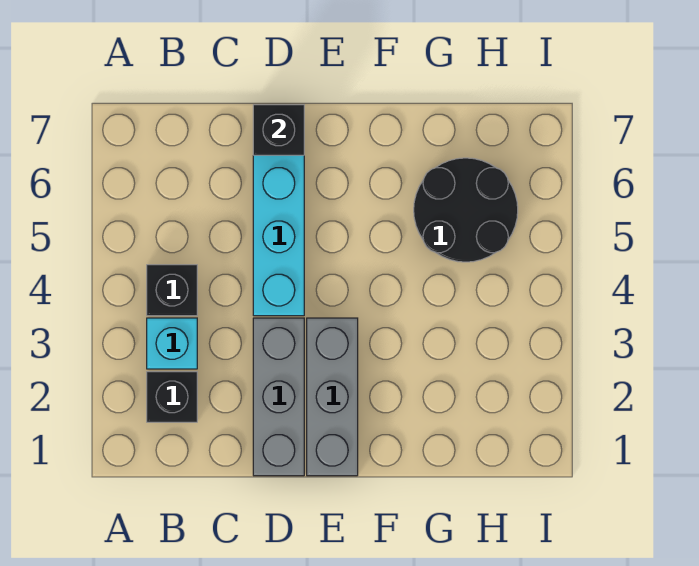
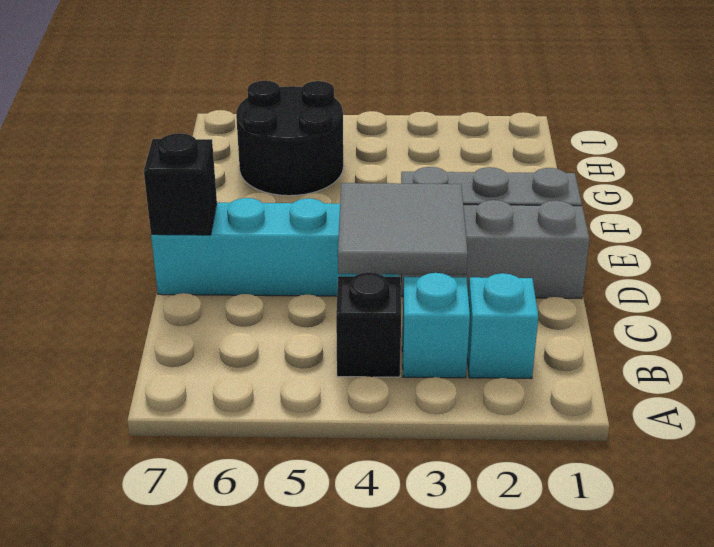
black 1x1 brick [147,372,197,422] -> cyan 1x1 brick [467,273,538,379]
none -> grey 2x2 tile [338,183,468,275]

